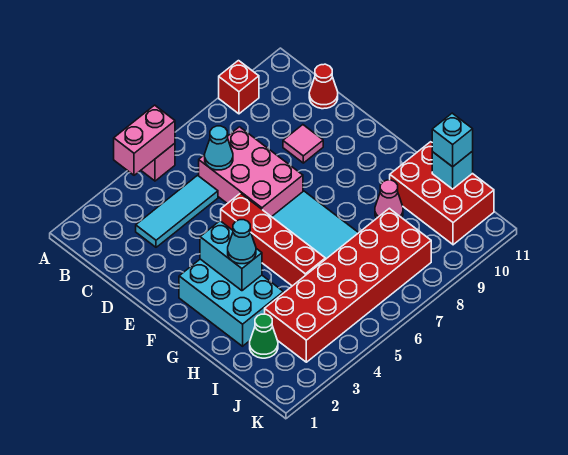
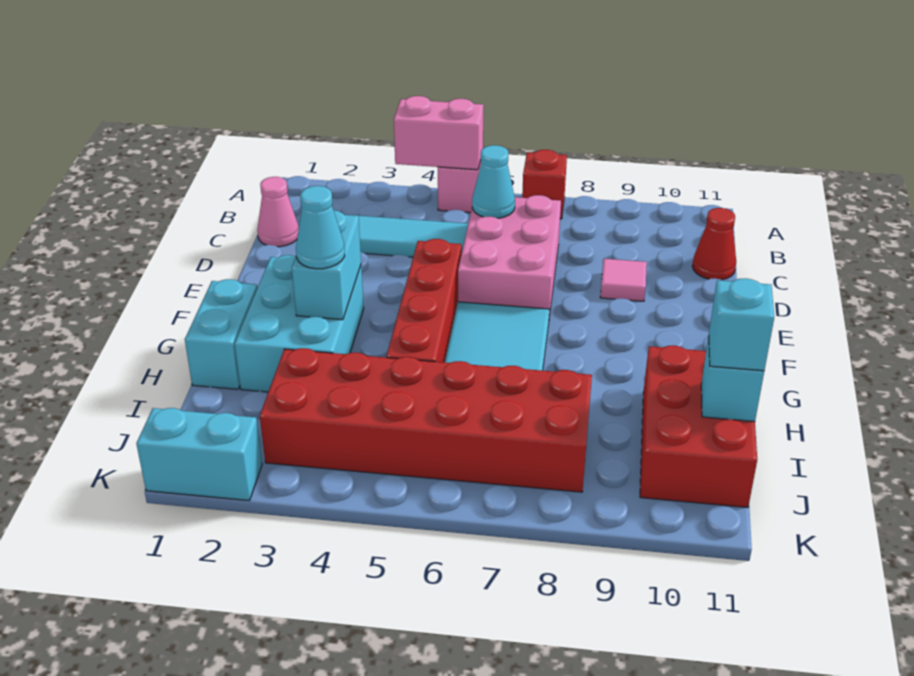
red 1x1 brick [219,61,259,114] -> red 1x1 brick moved to [522,150,567,219]
none -> cyan 1x2 brick [185,279,257,389]
pink 1x1 cone [375,180,403,218] -> pink 1x1 cone moved to [257,177,299,247]
green 1x1 cone [250,314,278,358] -> none
none -> cyan 1x2 brick [136,408,262,501]

